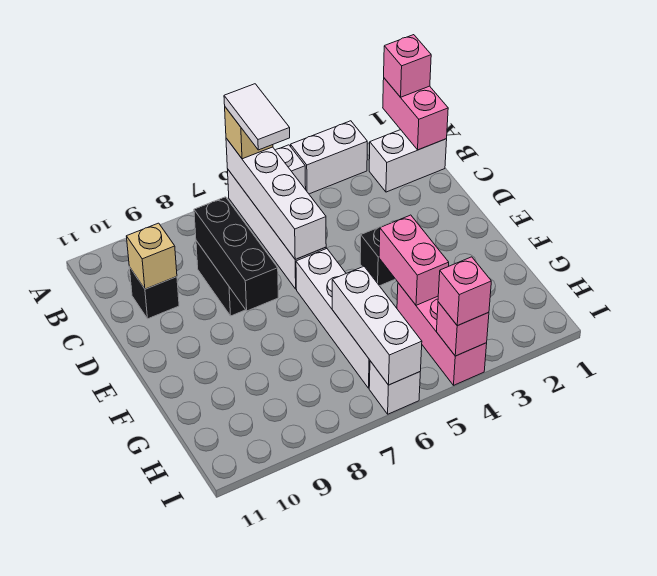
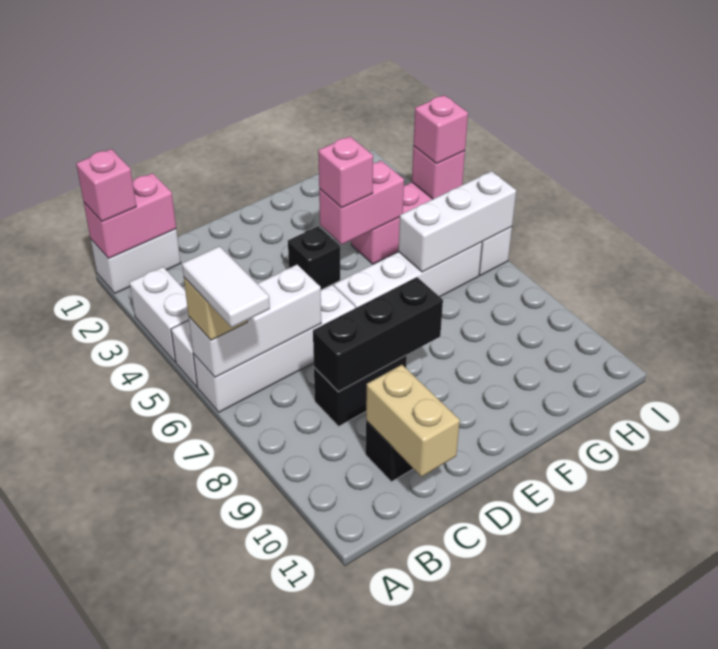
white 1x4 brick [226,138,326,259] -> white 1x3 brick [189,265,321,378]
white 1x2 tile [224,84,290,150] -> white 1x2 tile turned to [182,246,270,327]
white 1x2 brick [369,130,447,192] -> white 1x2 brick turned to [91,229,181,293]
tan 1x1 brick [126,223,177,289] -> tan 1x2 brick [366,365,460,477]
none -> pink 1x1 brick [318,136,373,208]

